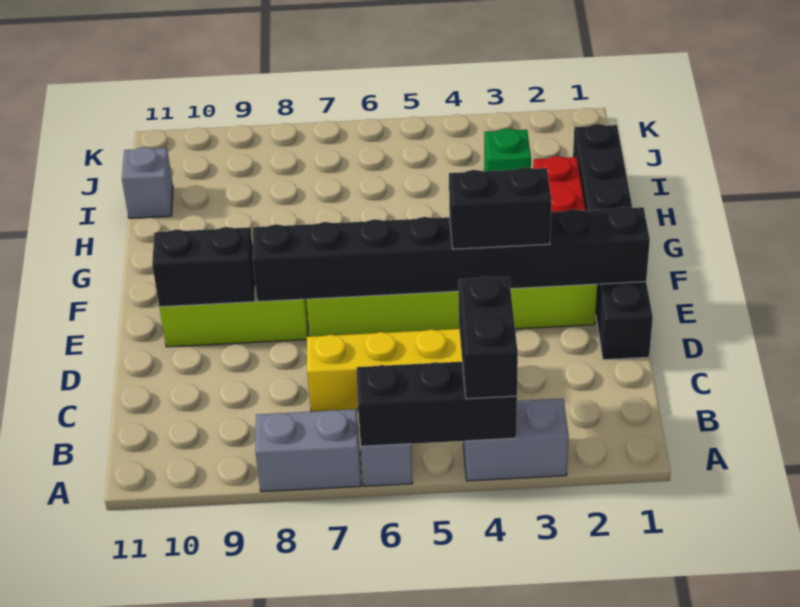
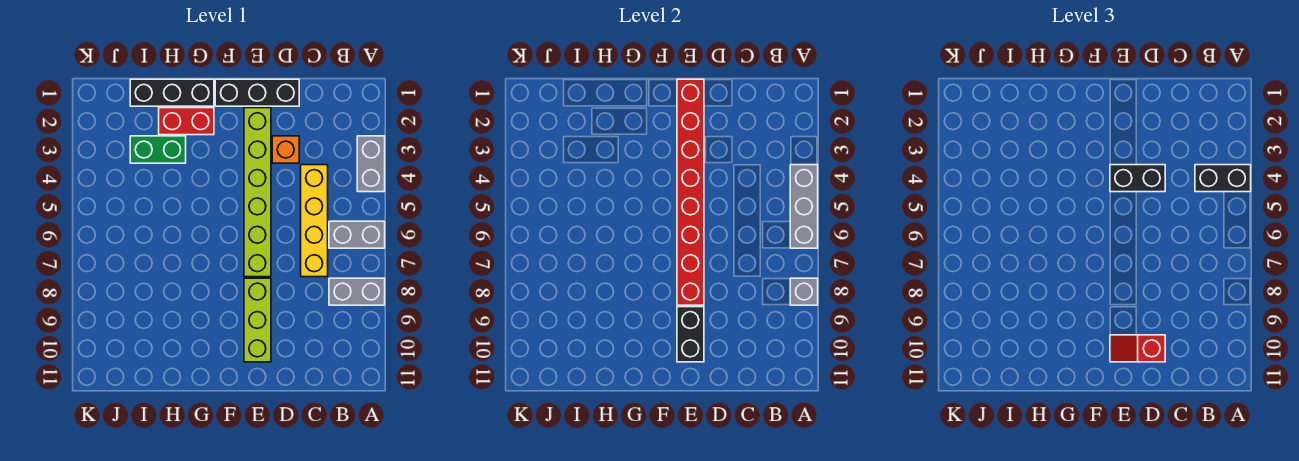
black 1x3 brick [357,362,517,446] -> grey 1x3 brick [790,165,818,248]
grey 1x2 brick [255,409,361,492] -> grey 1x2 brick turned to [329,278,385,305]
none -> orange 1x1 brick [272,136,299,163]
none -> red 1x2 slope [1110,335,1165,362]
black 1x8 brick [252,207,650,302] -> red 1x8 brick [677,79,704,305]
black 1x2 brick [449,167,551,249] -> black 1x2 brick turned to [1110,165,1165,192]
green 1x1 brick [484,129,531,171] -> green 1x2 brick [130,136,186,163]
grey 1x1 brick [122,147,173,218] -> grey 1x1 brick moved to [790,278,818,305]

